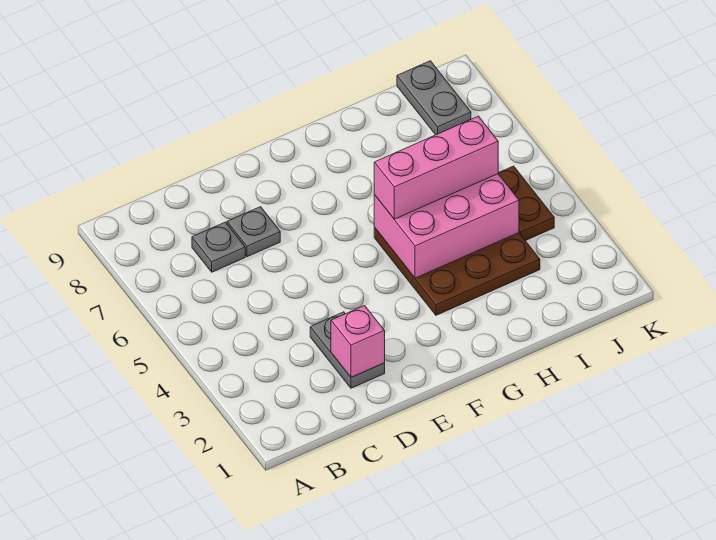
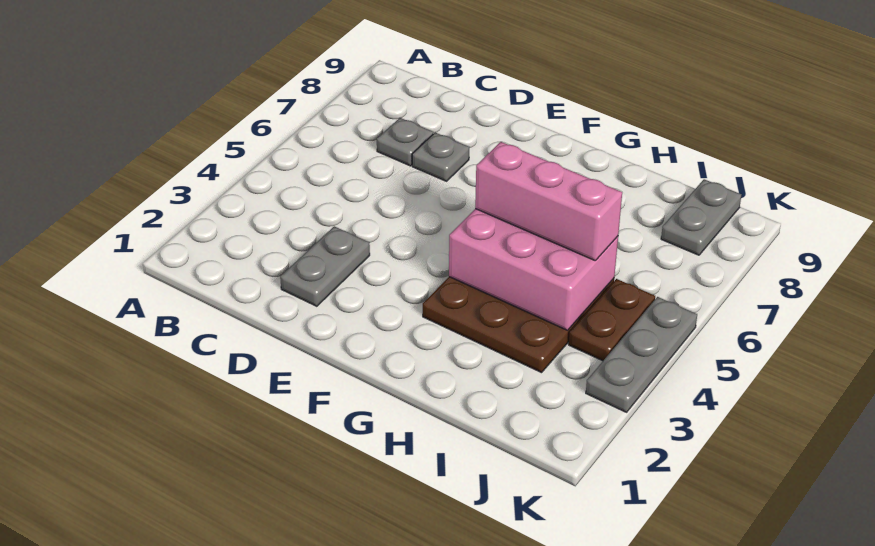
pink 1x1 brick [331,306,385,378] -> none
none -> grey 1x3 plate [586,297,697,412]

